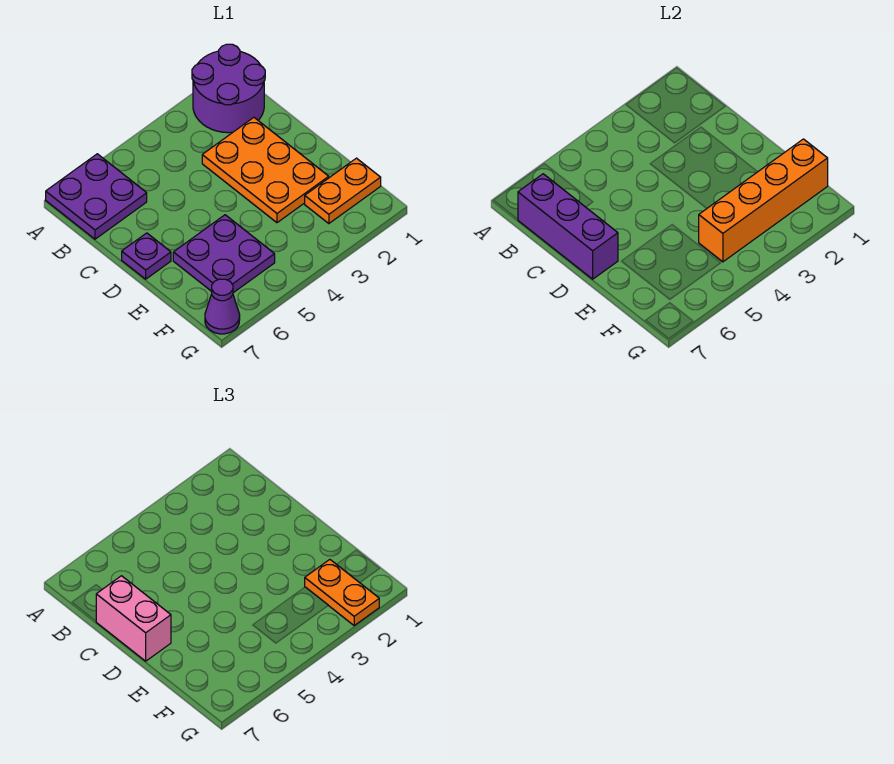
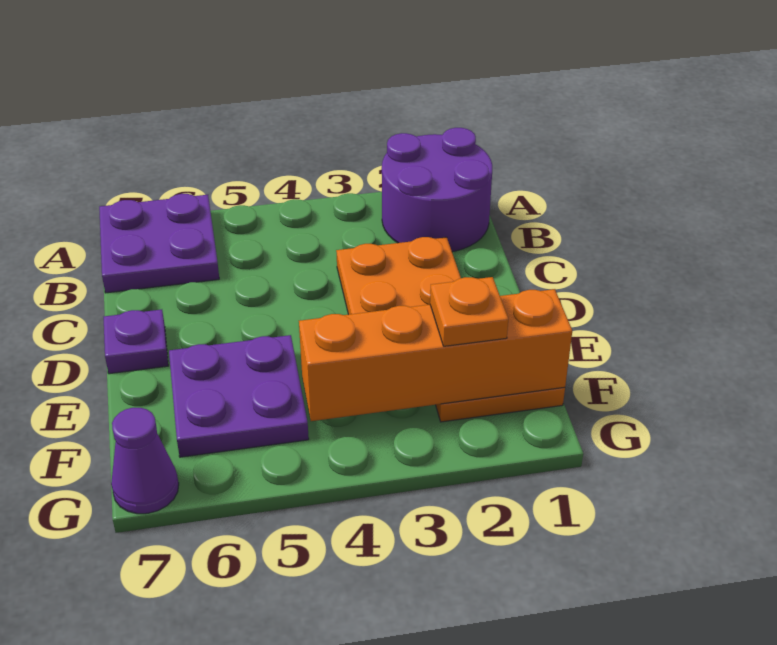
purple 1x3 brick [518,174,618,279] -> none
pink 1x2 brick [96,576,171,661] -> none
orange 1x2 plate [305,560,379,625] -> orange 1x1 plate [430,277,508,346]

